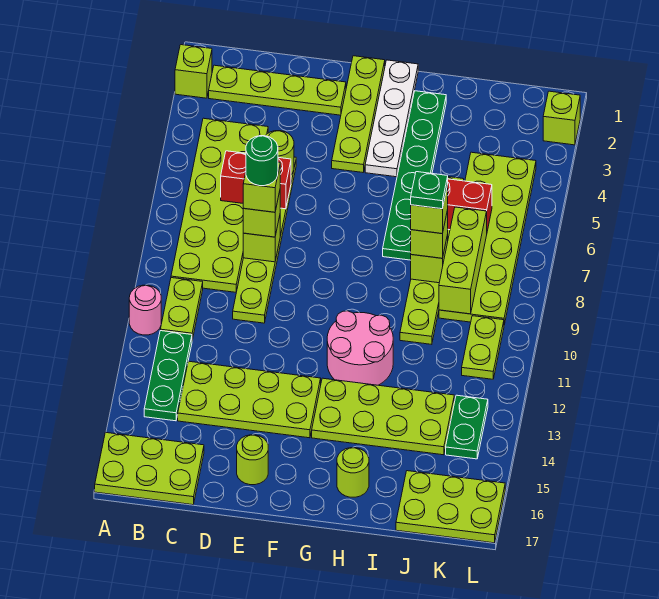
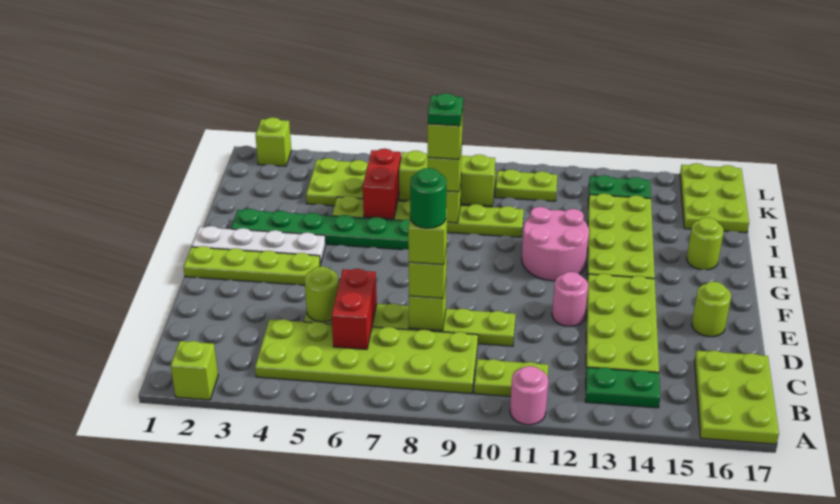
lime 1x4 plate [209,65,346,115] -> none
green 1x3 plate [144,331,192,421] -> green 1x2 plate [585,367,660,408]
none -> pink 1x1 round brick [552,272,588,327]

